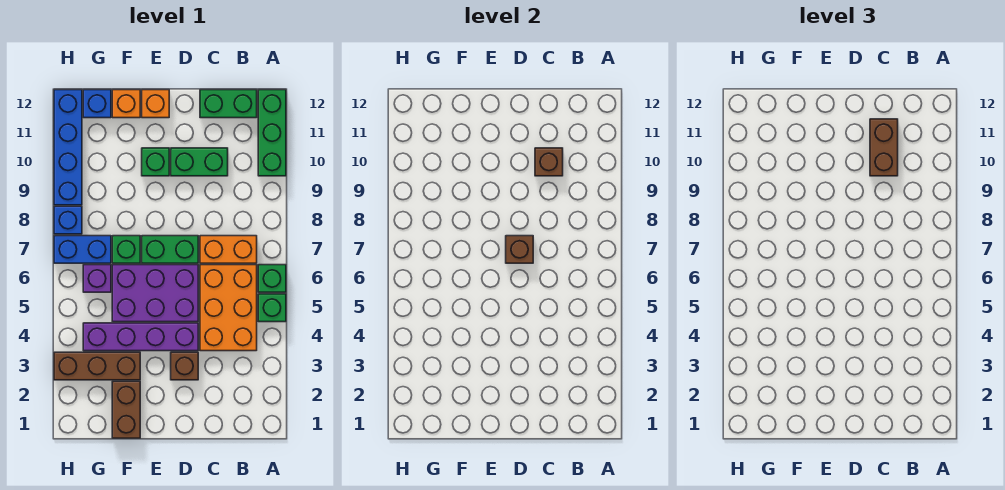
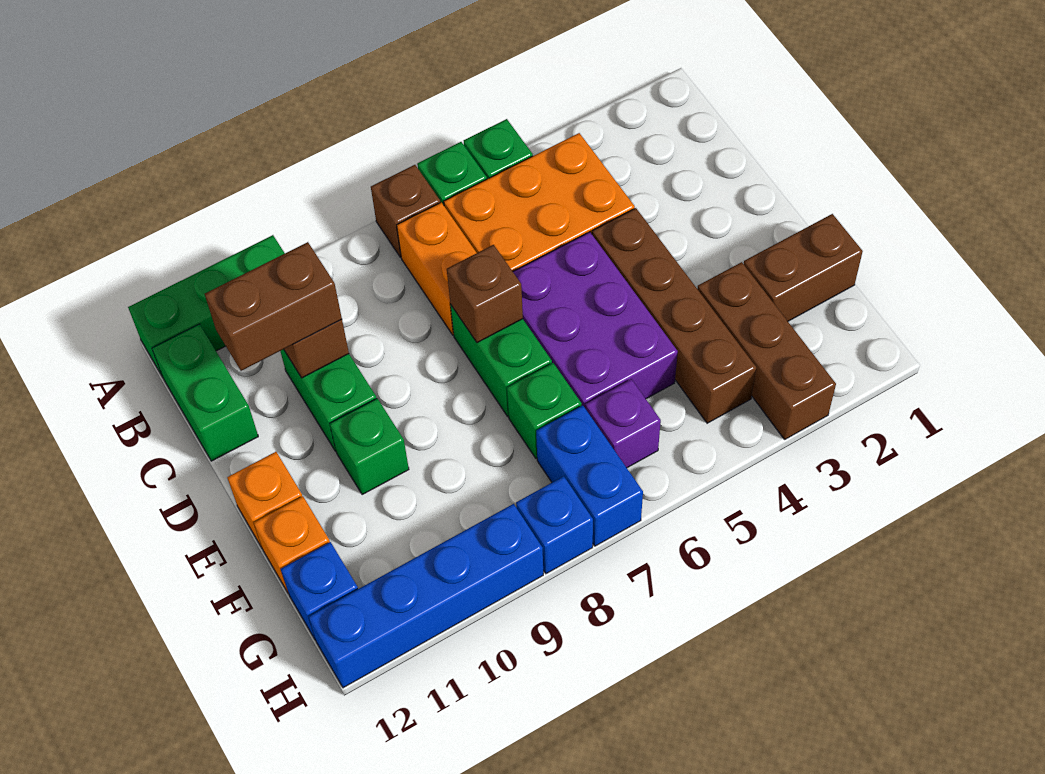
brown 1x1 brick [171,352,198,380] -> brown 1x1 brick moved to [371,165,440,257]
purple 1x4 brick [83,323,198,351] -> brown 1x4 brick [592,208,756,423]

